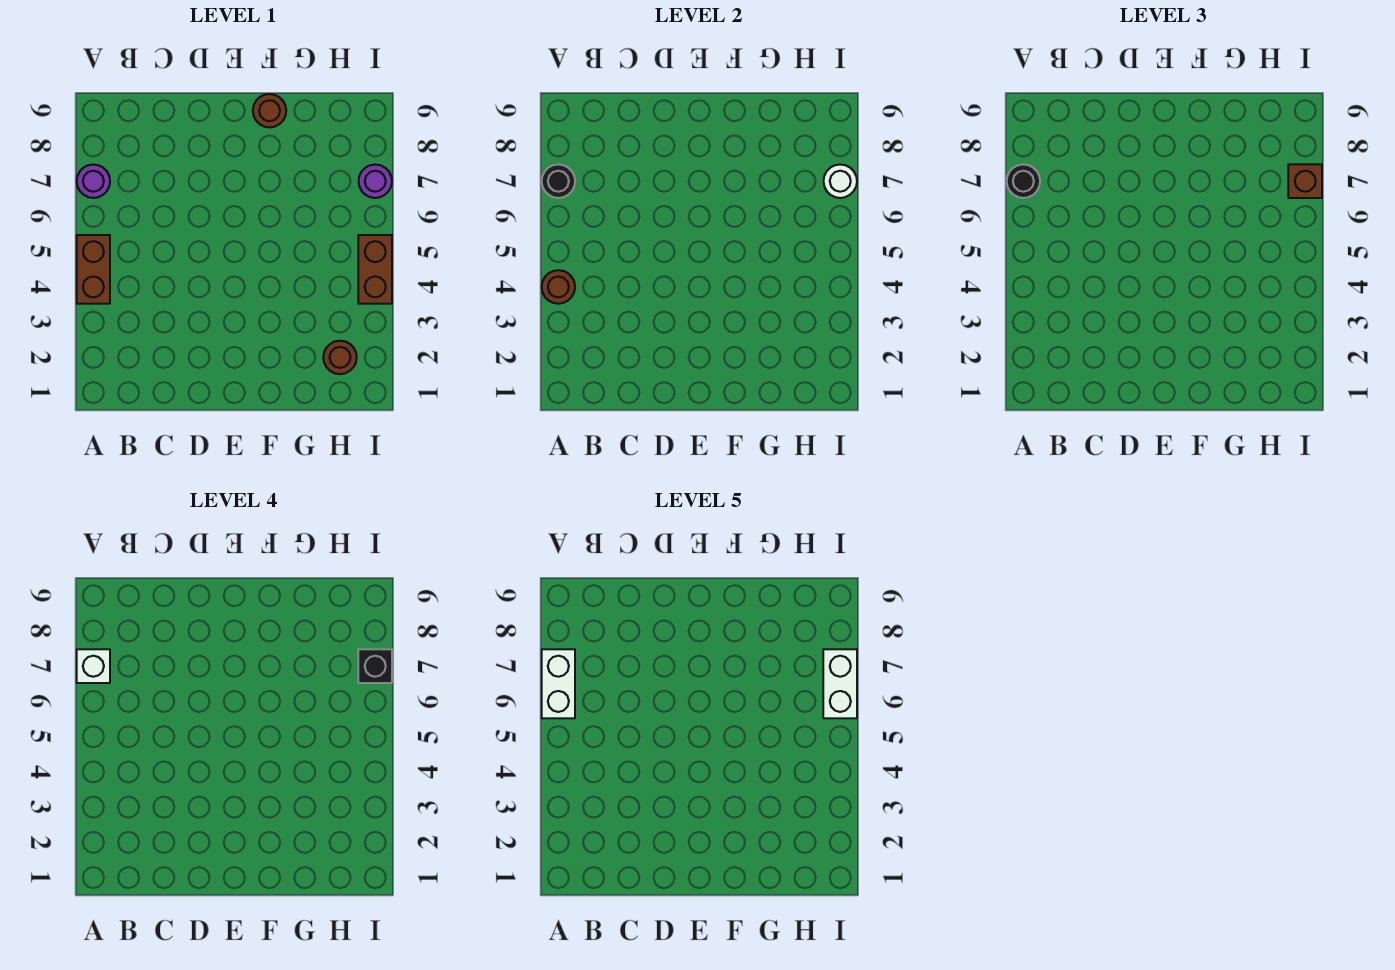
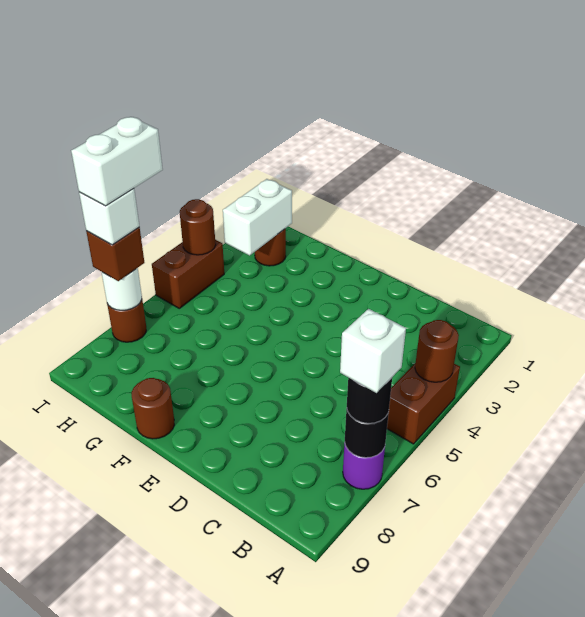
white 1x2 brick [542,649,575,718] -> white 1x2 brick moved to [223,179,292,255]
none -> brown 1x1 round brick [180,199,216,255]
purple 1x1 round brick [359,165,392,198] -> brown 1x1 round brick [107,300,146,342]
black 1x1 brick [358,649,392,683] -> white 1x1 brick [79,188,139,245]

